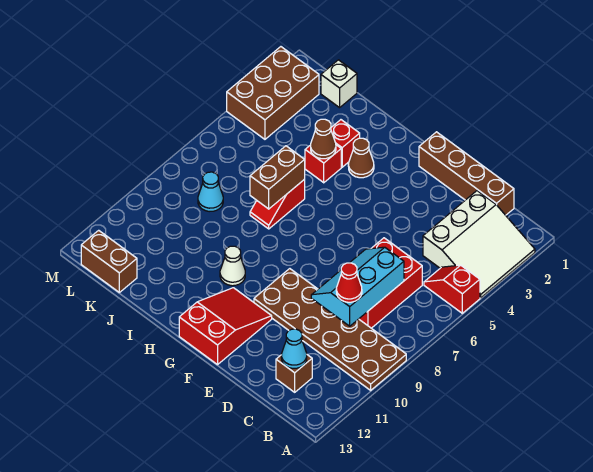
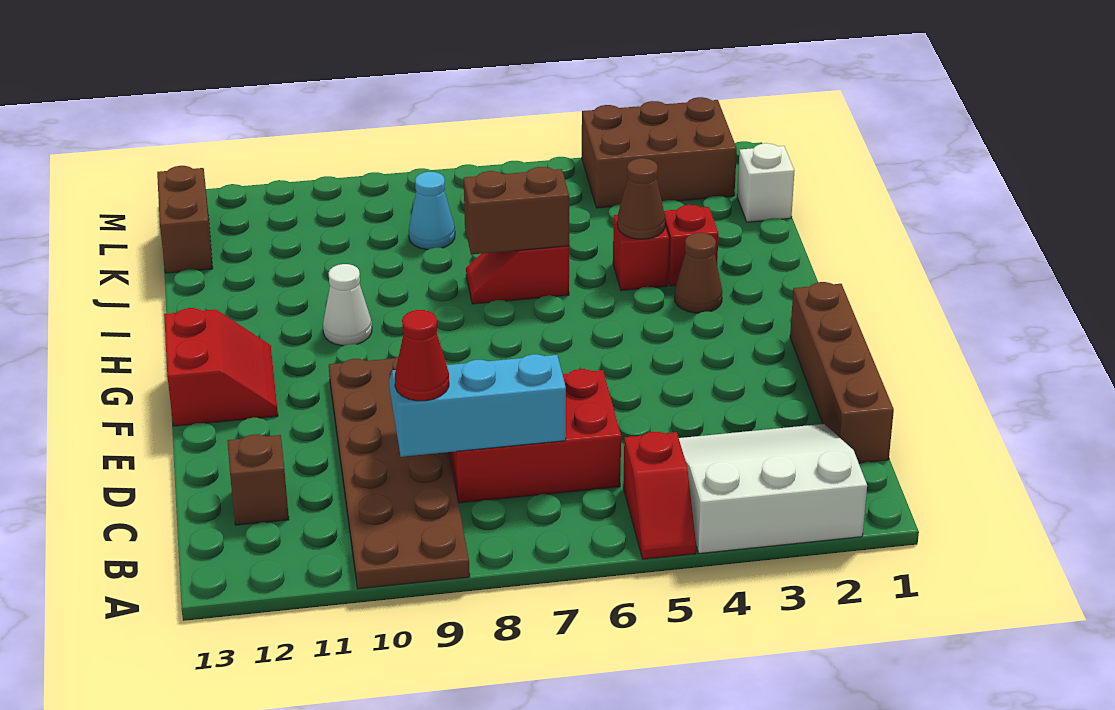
white 3x3 slope [423,191,535,298] -> white 3x3 slope turned to [679,424,867,554]
red 1x2 slope [424,265,480,313] -> red 1x2 slope turned to [623,432,696,559]
cyan 1x1 cone [281,329,307,368] -> none
red 2x3 slope [179,288,272,365] -> red 2x2 slope [164,308,278,426]

